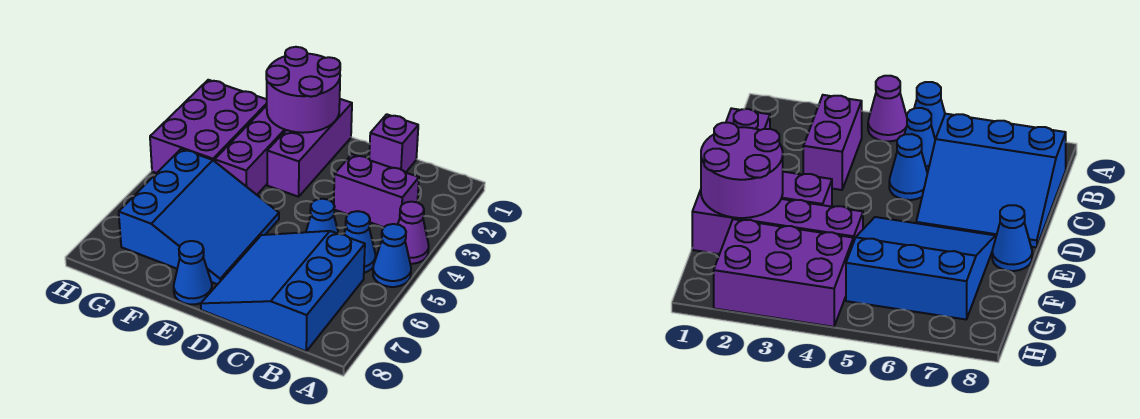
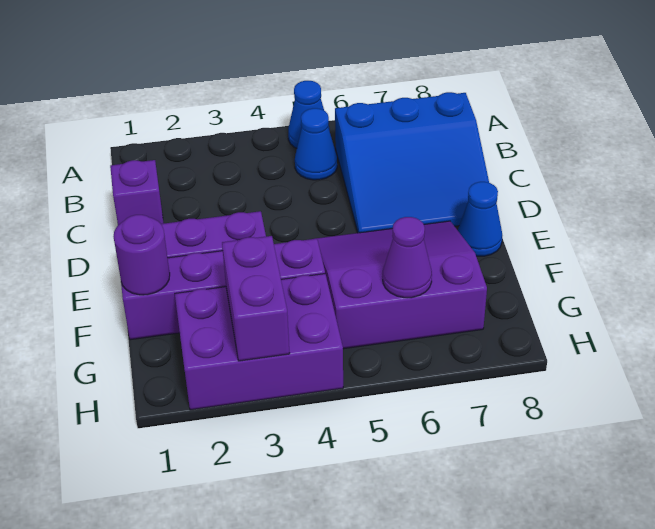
purple 1x1 cone [398,202,429,264] -> purple 1x1 cone moved to [383,217,432,298]
purple 1x2 brick [334,154,419,227] -> purple 1x2 brick moved to [222,236,290,361]
blue 1x1 cone [306,199,339,234] -> none
purple 2x2 round brick [266,47,340,133] -> purple 1x1 round brick [113,215,170,295]
blue 3x3 slope [119,149,279,284] -> purple 3x3 slope [315,221,487,349]

